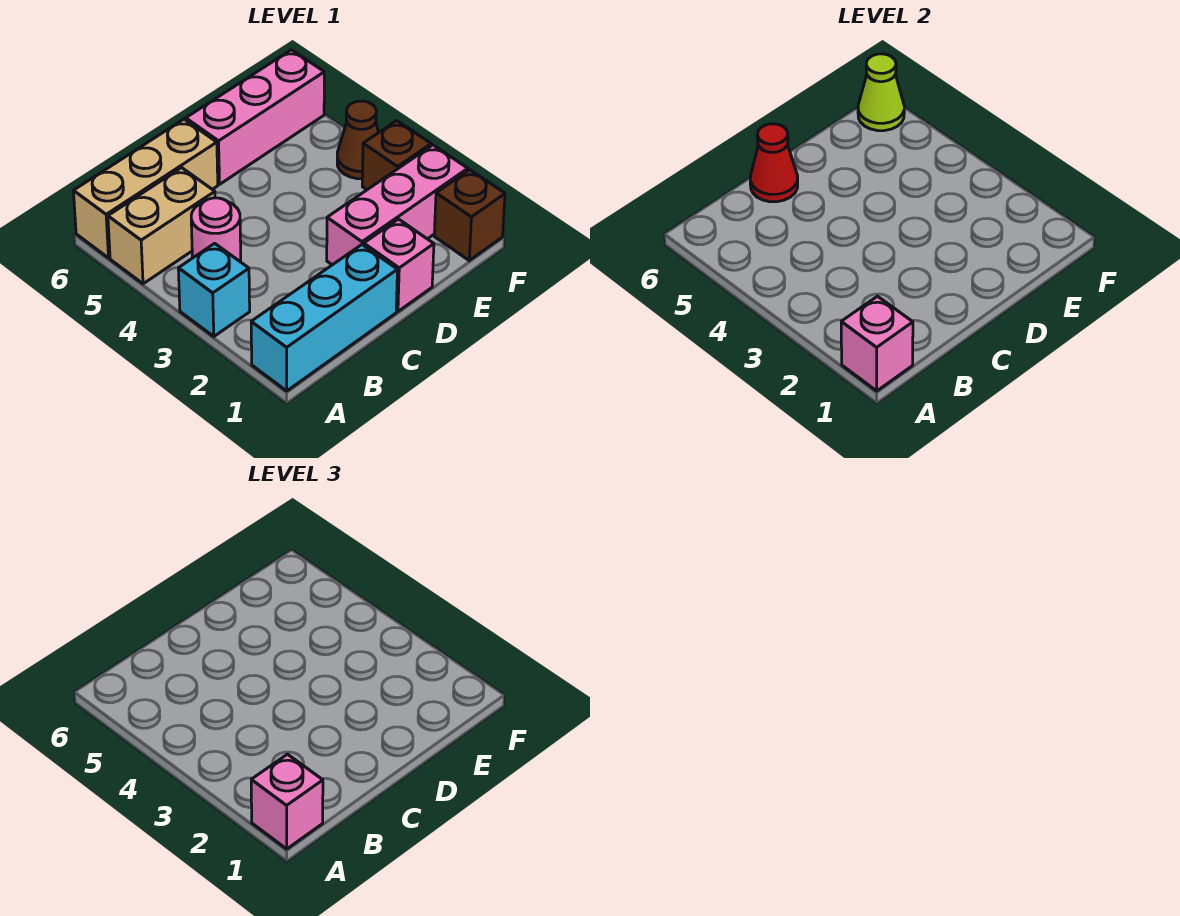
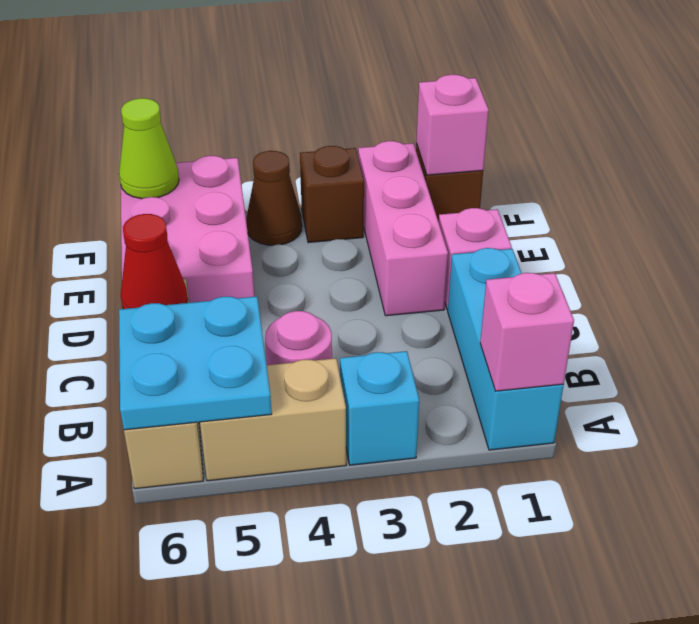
pink 1x1 brick [251,754,323,849] -> pink 1x1 brick moved to [416,75,489,175]
tan 1x2 brick [108,168,215,284] -> tan 1x2 brick turned to [200,358,346,481]
none -> cyan 2x2 plate [119,296,272,430]
pink 1x3 brick [186,50,324,184] -> pink 2x3 brick [121,156,254,303]

